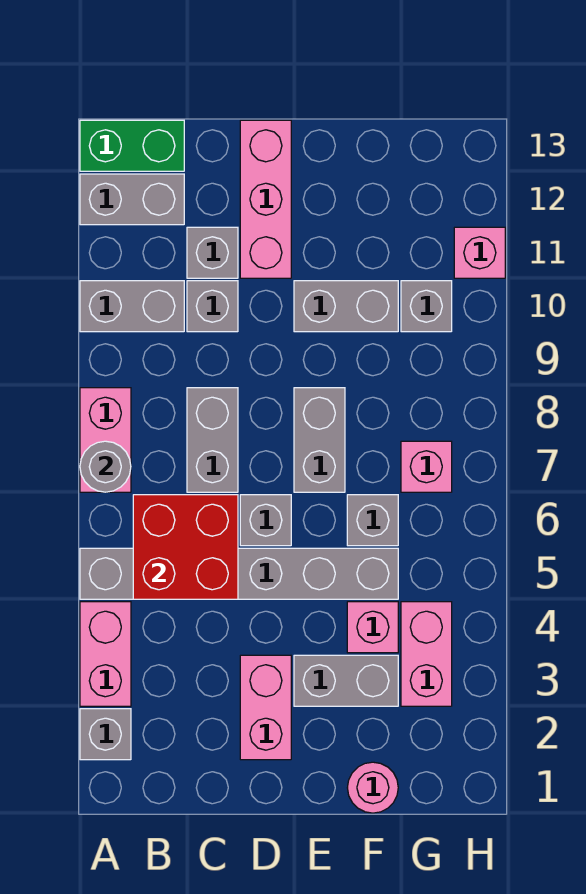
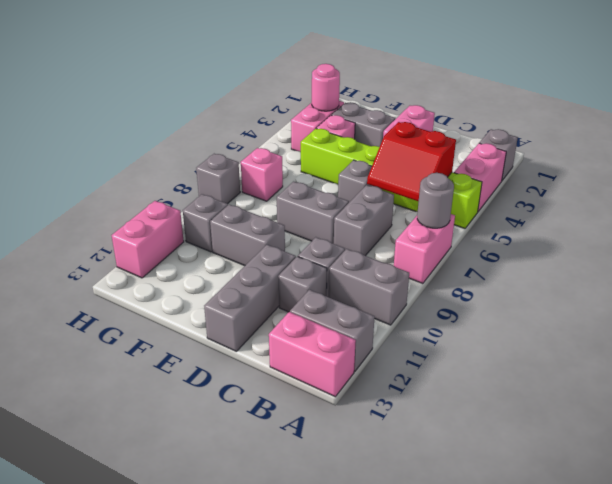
grey 1x6 brick [80,548,398,599] -> lime 1x6 brick [301,129,482,228]
green 1x2 brick [80,120,184,171] -> pink 1x2 brick [269,312,356,397]
red 2x2 brick [133,495,238,599] -> red 2x2 slope [367,122,456,201]
pink 1x3 brick [240,120,291,278] -> grey 1x3 brick [204,245,296,352]
grey 1x2 brick [294,388,345,492] -> grey 1x2 brick turned to [277,182,349,244]
pink 1x1 round brick [347,762,398,813] -> pink 1x1 round brick moved to [312,64,340,111]
grey 1x1 brick [347,495,398,546] -> grey 1x1 brick moved to [196,154,240,204]
pink 1x1 brick [454,227,505,278] -> pink 1x2 brick [112,201,184,278]

